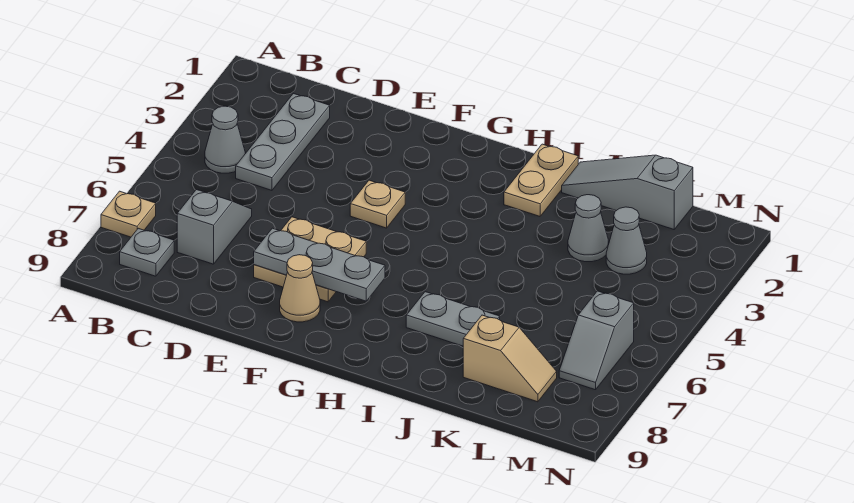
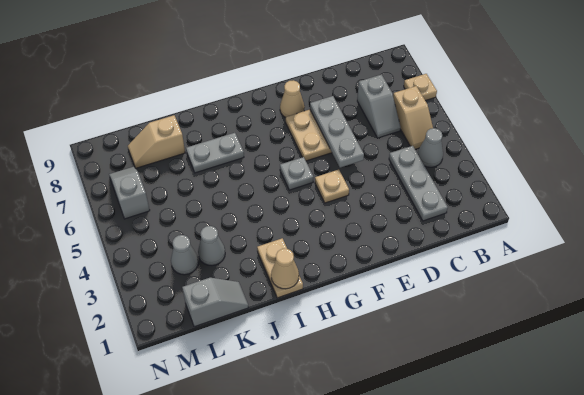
none -> tan 1x2 slope [393,86,433,149]
grey 1x1 plate [120,228,174,276] -> grey 1x1 plate moved to [280,157,313,190]
grey 1x3 plate [254,228,385,301] -> grey 1x3 plate turned to [310,96,364,168]
none -> tan 1x1 cone [271,249,299,289]
grey 1x3 slope [562,155,693,229] -> grey 1x2 slope [182,278,248,327]

